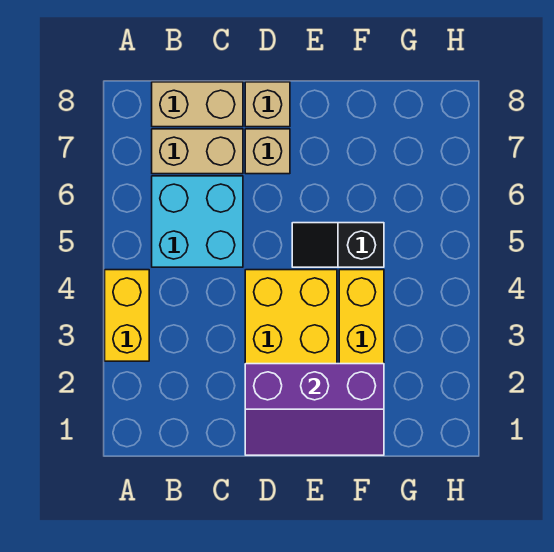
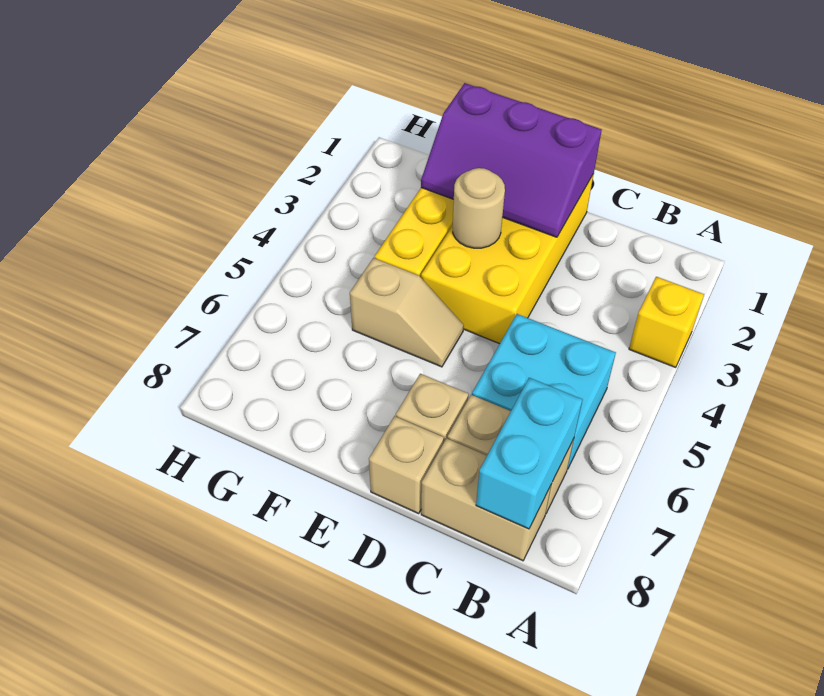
yellow 1x2 brick [105,270,149,361] -> yellow 1x1 brick [629,277,704,367]
none -> cyan 1x2 brick [476,378,583,529]
purple 2x3 slope [245,364,384,455] -> purple 2x3 slope turned to [421,83,602,237]
none -> tan 1x1 round brick [453,168,505,248]
black 1x2 slope [292,223,384,267] -> tan 1x2 slope [350,258,464,367]

